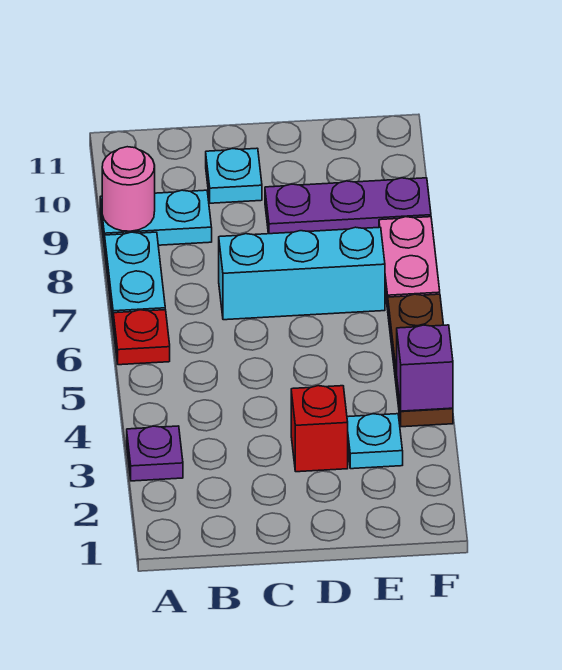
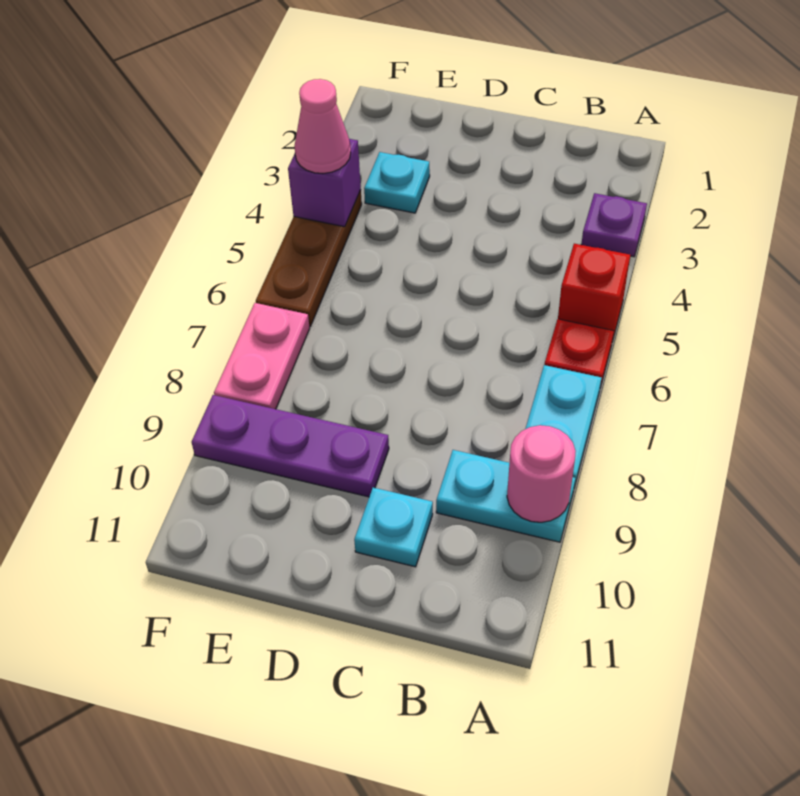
cyan 1x3 brick [219,227,385,320] -> none
red 1x1 brick [291,386,348,472] -> red 1x1 brick moved to [558,244,630,341]
none -> pink 1x1 cone [294,79,351,173]

